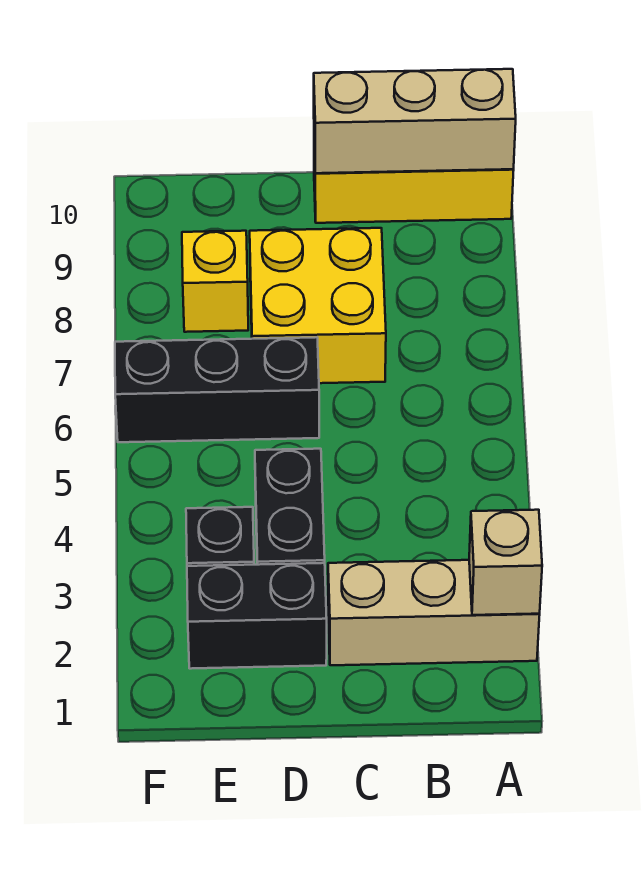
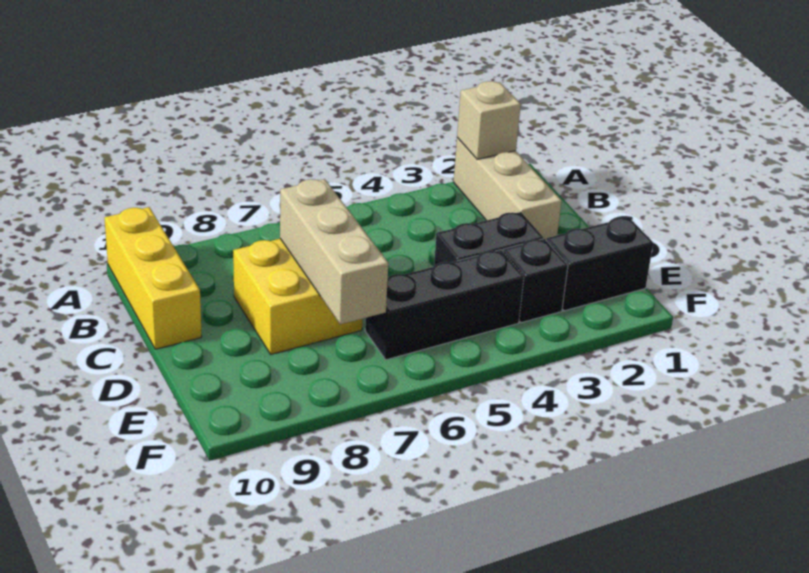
tan 1x3 brick [314,69,516,173] -> tan 1x3 brick moved to [280,179,388,324]
black 1x2 brick [187,563,327,669] -> black 1x2 brick turned to [546,217,653,311]
black 1x3 brick [115,337,319,442] -> black 1x3 brick turned to [365,250,524,360]
yellow 1x1 brick [182,231,248,332] -> none

